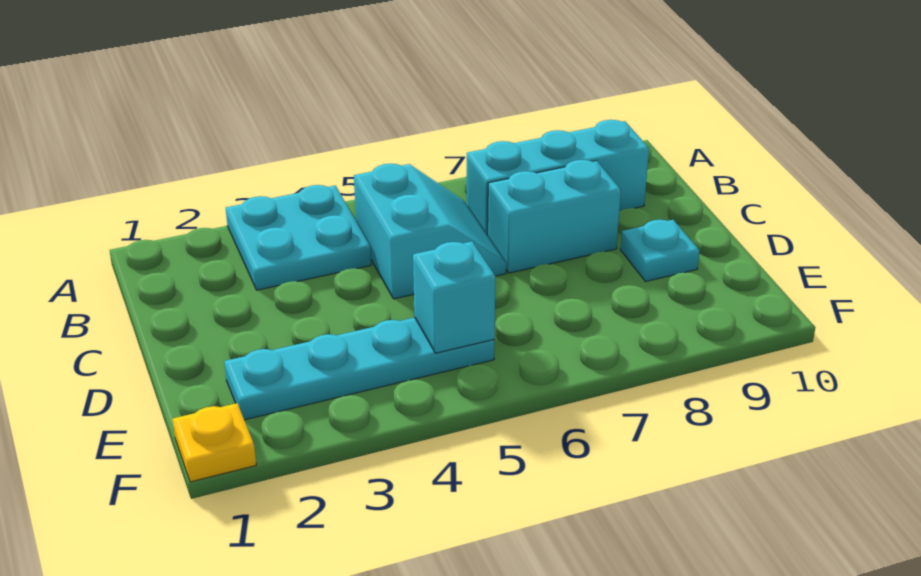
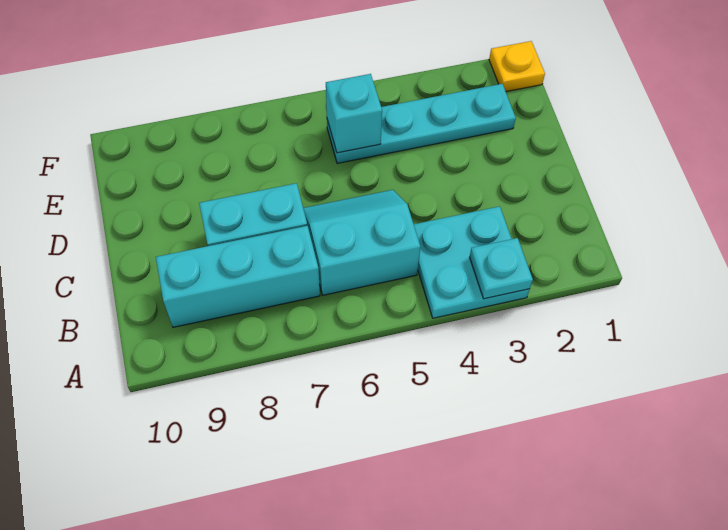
cyan 2x2 slope [354,164,506,299] -> cyan 2x2 slope turned to [303,190,420,295]
cyan 1x1 plate [620,220,700,281] -> cyan 1x1 plate moved to [470,238,533,299]

